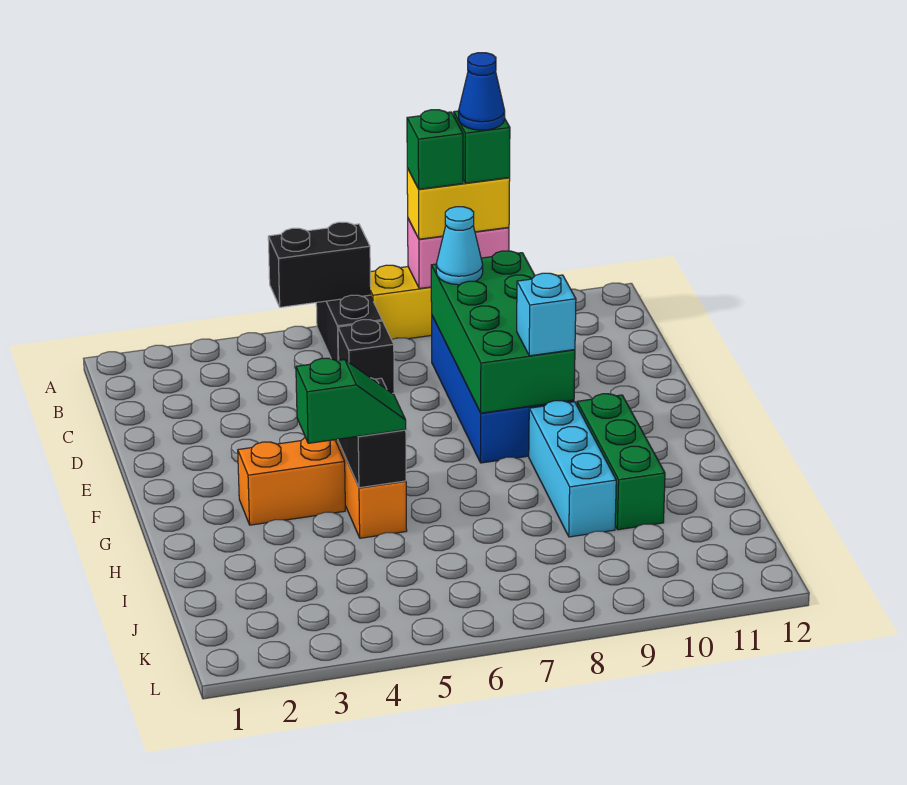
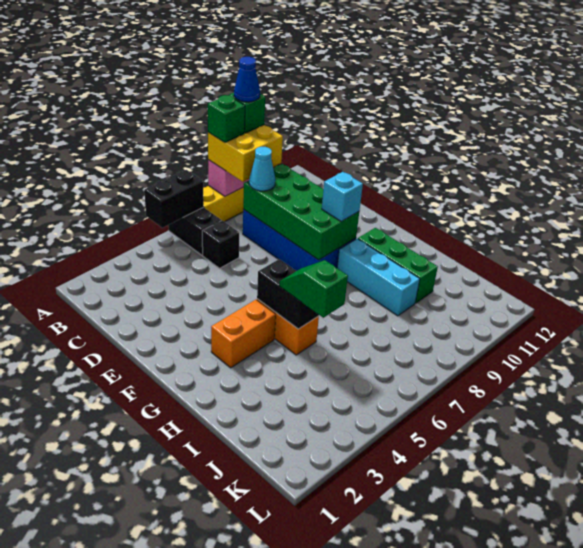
yellow 1x2 brick [407,168,510,239] -> yellow 2x2 brick [208,125,283,182]
green 1x2 slope [296,358,406,443] -> green 1x2 slope turned to [279,260,348,318]

